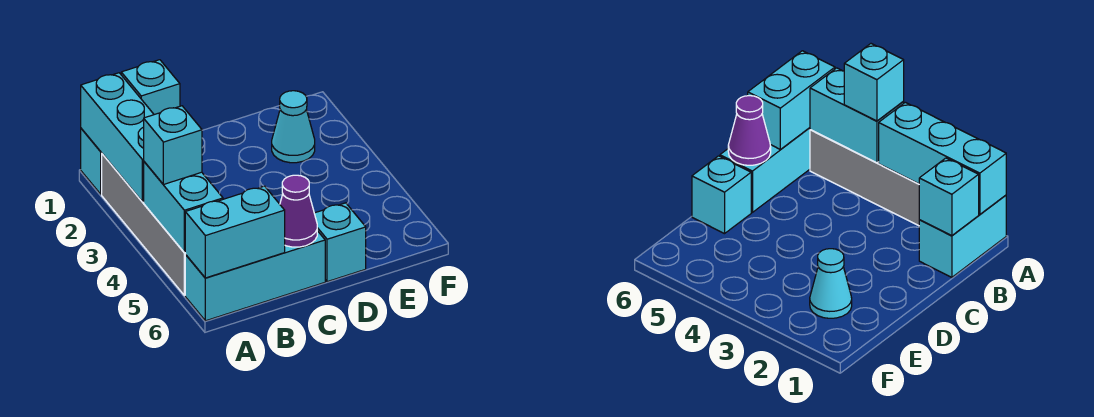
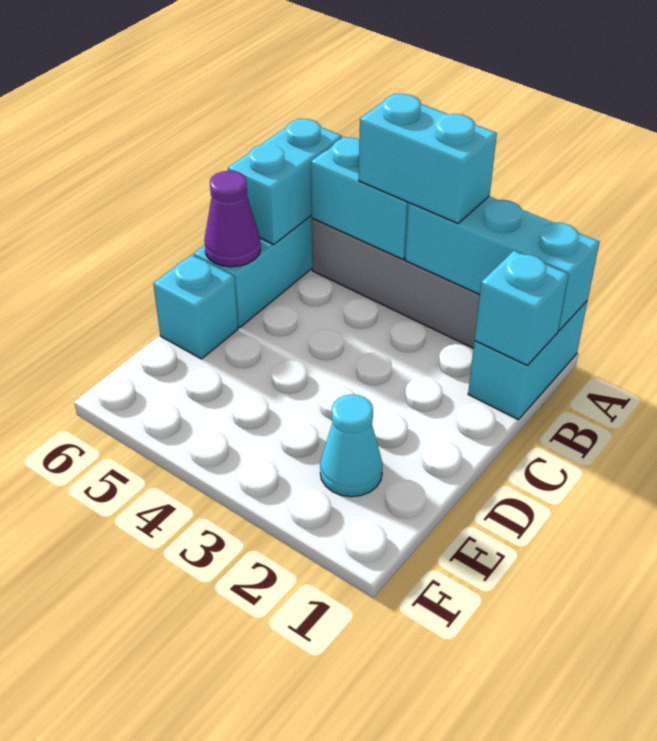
cyan 1x1 brick [144,106,202,185] -> cyan 1x2 brick [359,94,497,223]

